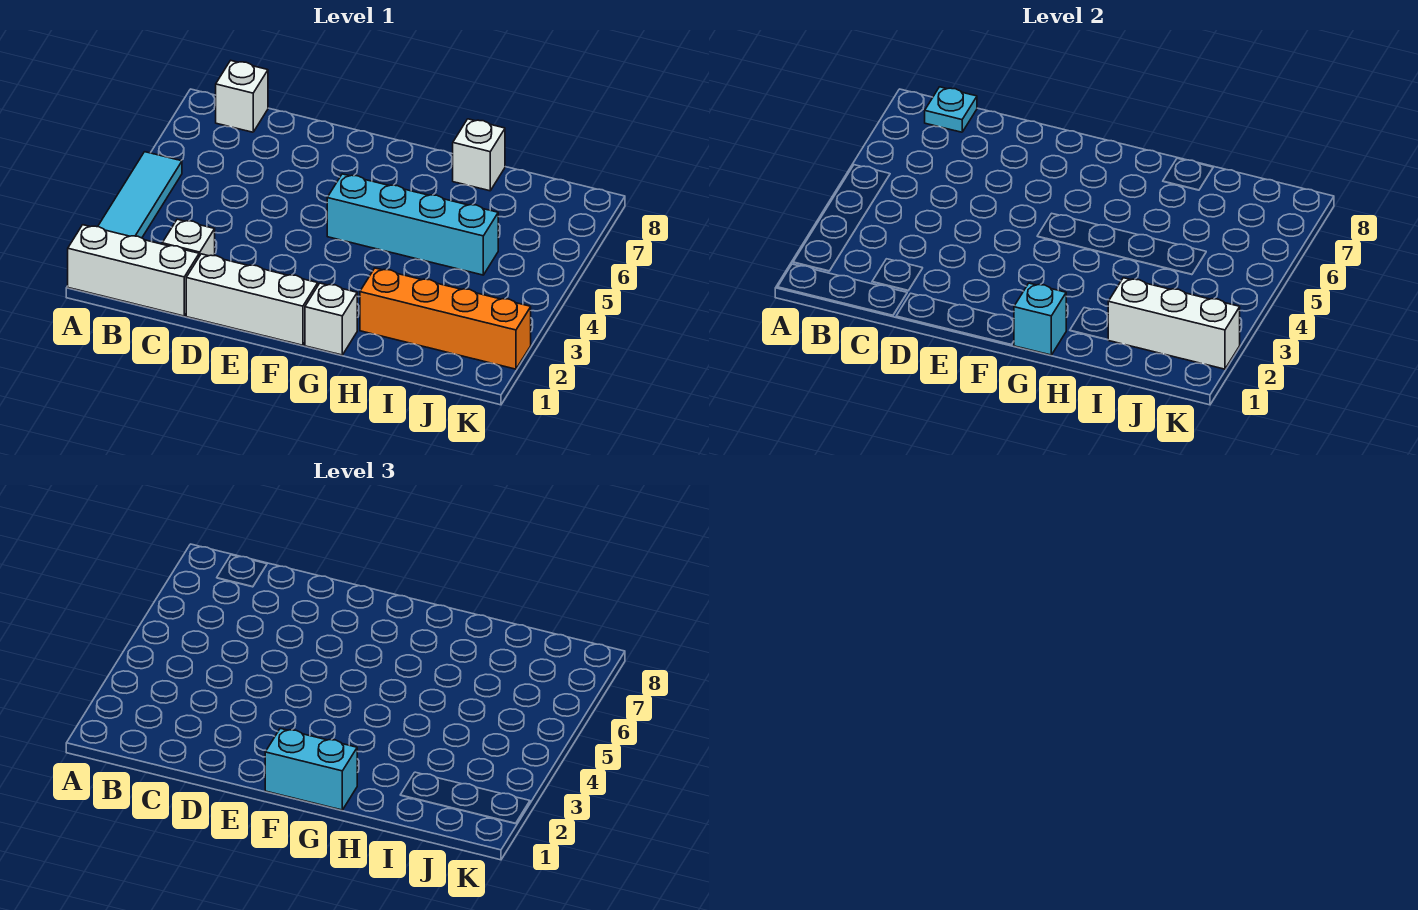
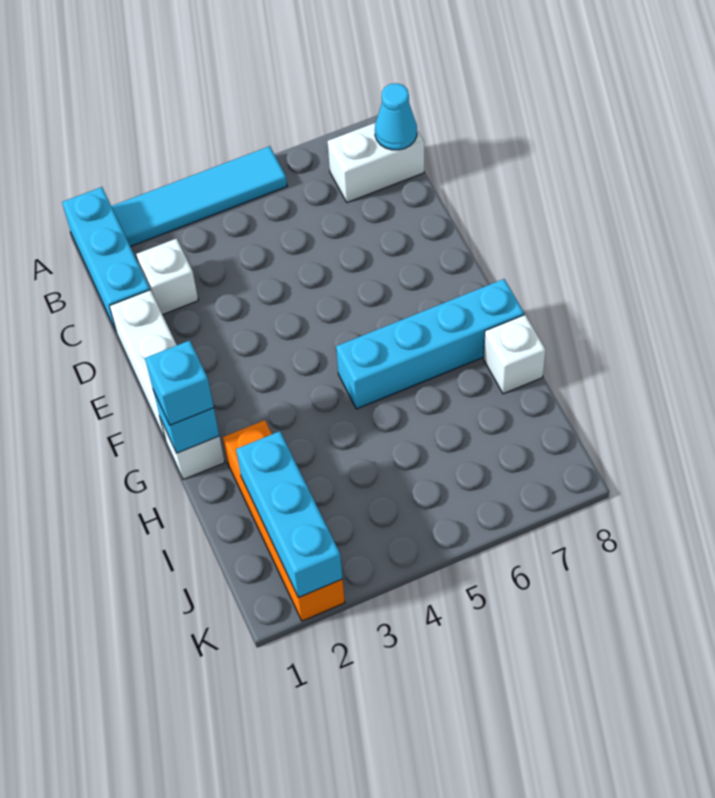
white 1x3 brick [68,225,199,316] -> cyan 1x3 brick [62,187,150,331]
white 1x1 brick [216,60,268,132] -> white 1x2 brick [328,123,424,203]
cyan 1x1 plate [925,87,977,132] -> cyan 1x1 cone [375,83,417,150]
cyan 1x2 brick [265,728,357,810] -> cyan 1x1 brick [145,340,214,425]
cyan 1x4 brick [327,174,498,275] -> cyan 1x4 brick turned to [336,279,524,409]
white 1x3 brick [1108,278,1240,369] -> cyan 1x3 brick [236,431,343,598]

